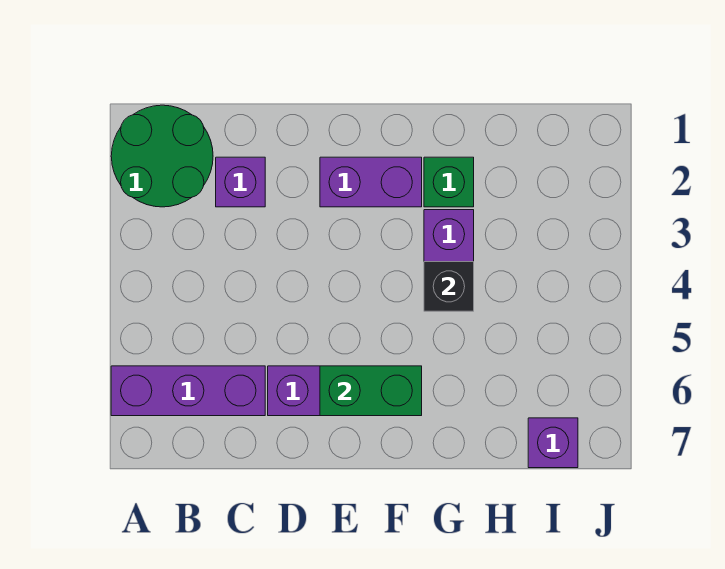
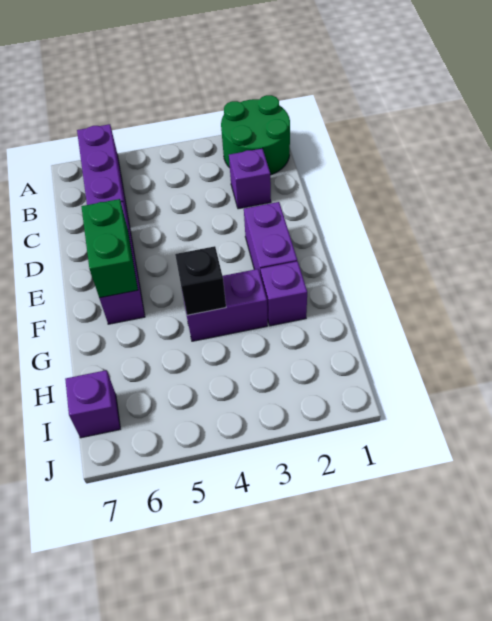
green 1x1 brick [424,157,474,207] -> purple 1x1 brick [260,261,307,326]

